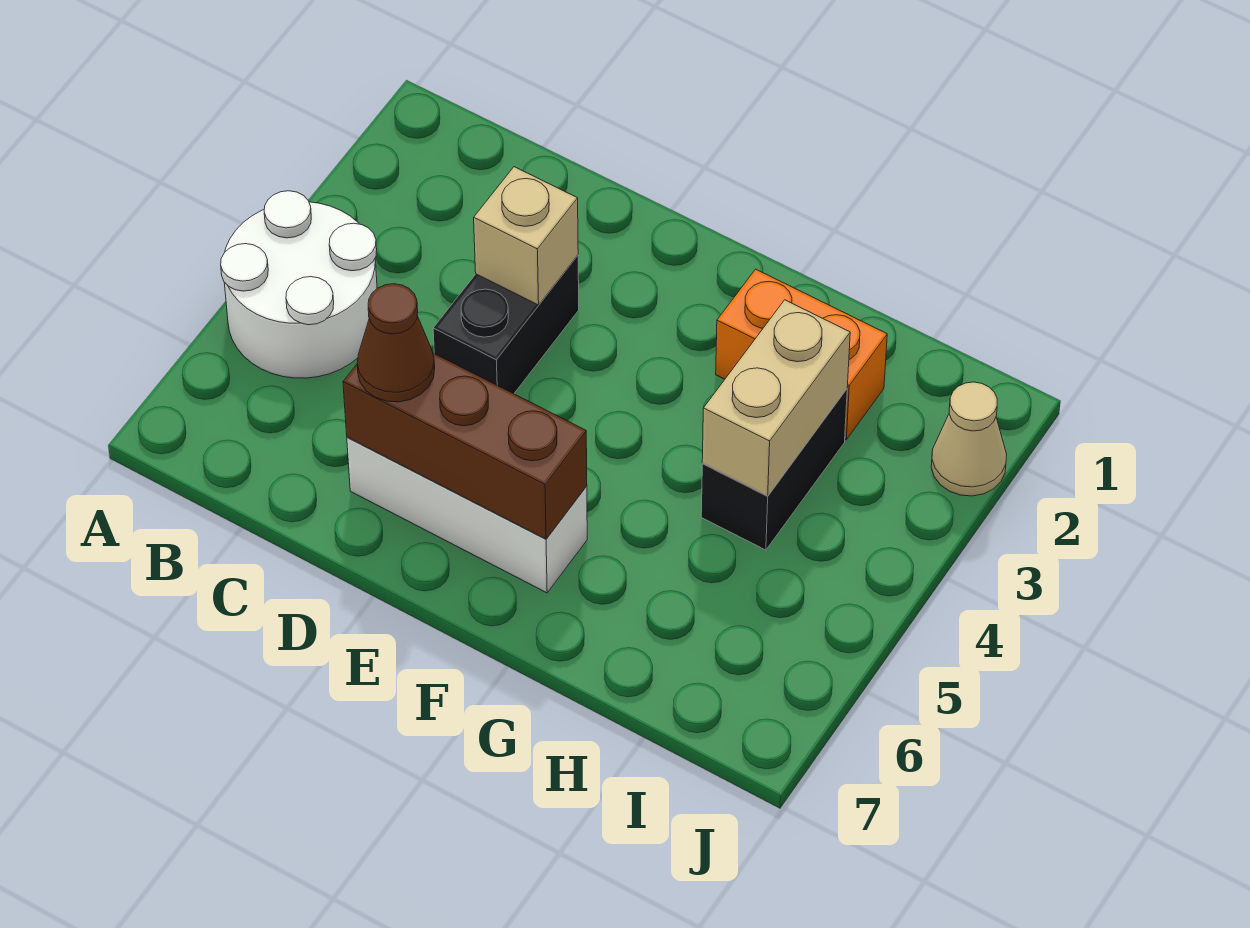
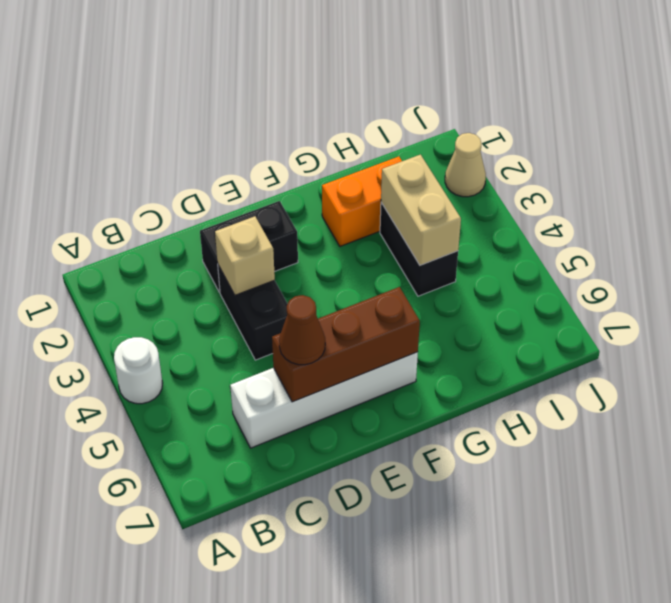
white 2x2 round brick [221,191,377,378] -> white 1x1 round brick [114,337,162,404]
none -> black 1x2 brick [200,201,298,292]
white 1x3 brick [347,437,587,593] -> white 1x4 brick [230,352,418,448]

